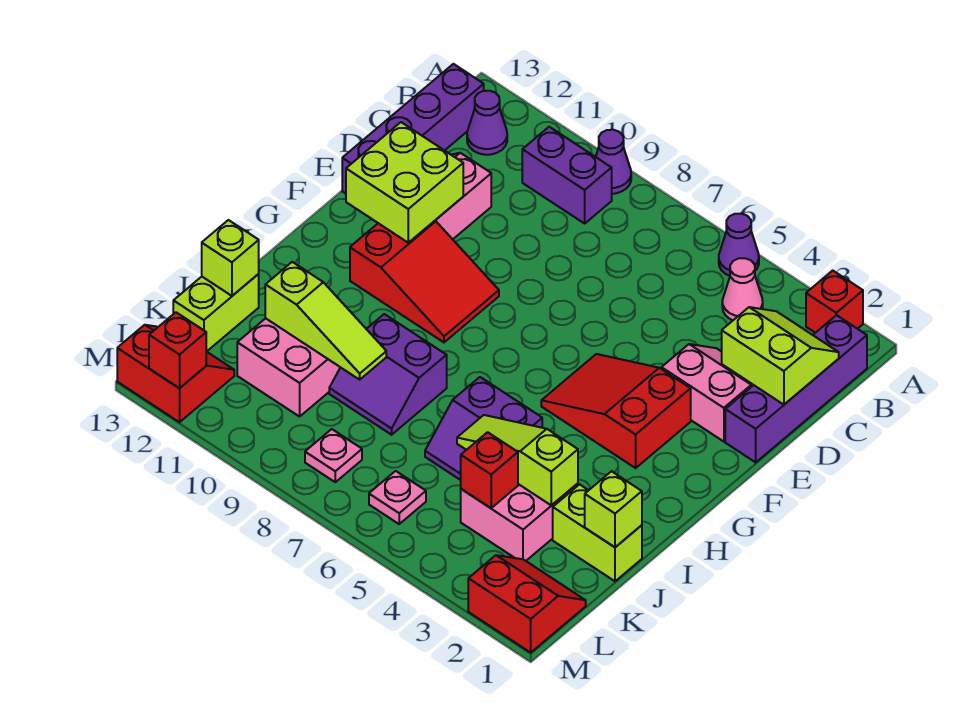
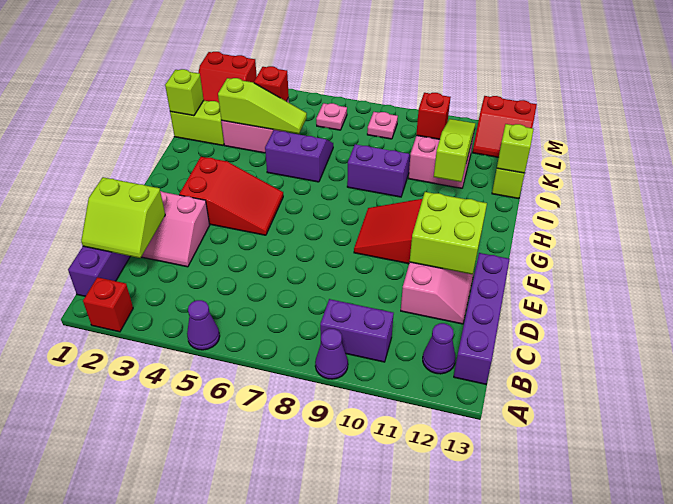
pink 1x1 cone [722,258,763,320] -> none
lime 1x3 slope [265,262,386,380] -> lime 1x3 slope turned to [434,119,475,182]
red 1x1 brick [149,312,206,388] -> red 1x1 brick moved to [416,93,451,139]

